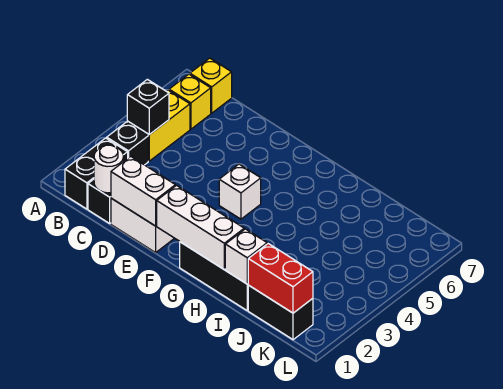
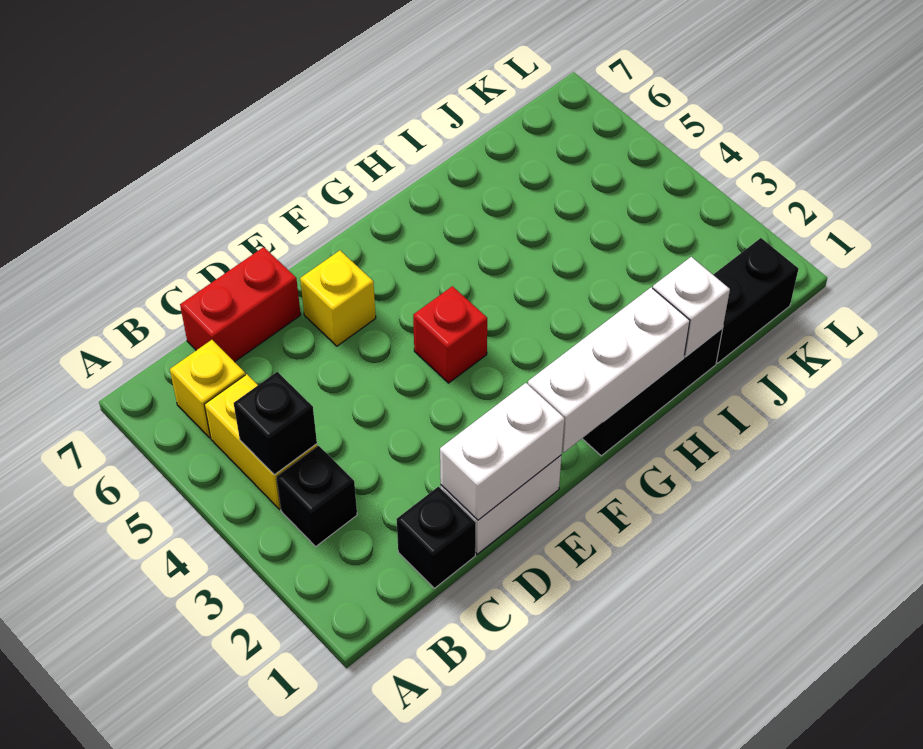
black 1x2 brick [65,138,128,209] -> none
yellow 1x1 brick [190,58,232,113] -> yellow 1x1 brick moved to [300,250,376,346]
white 1x1 round brick [94,145,123,193] -> none
white 1x1 brick [219,164,261,219] -> red 1x1 brick [413,286,487,383]
red 1x2 brick [248,244,313,313] -> red 1x2 brick moved to [180,247,301,362]

